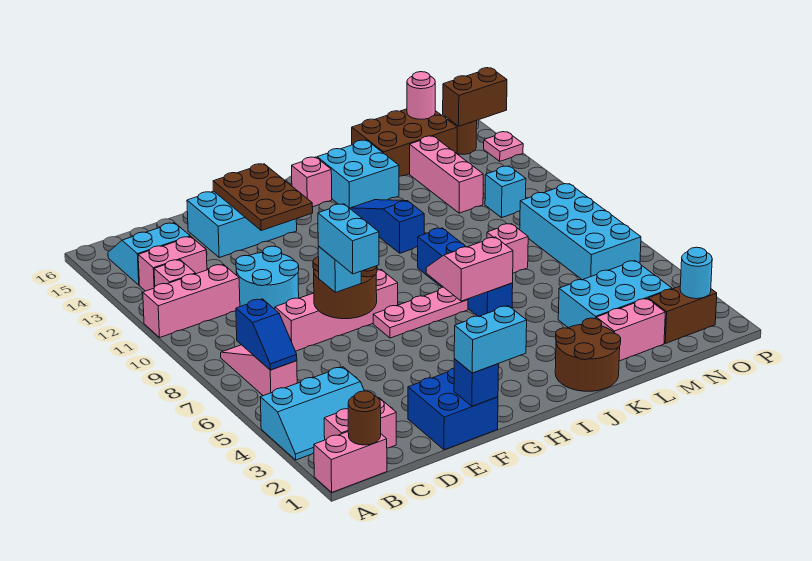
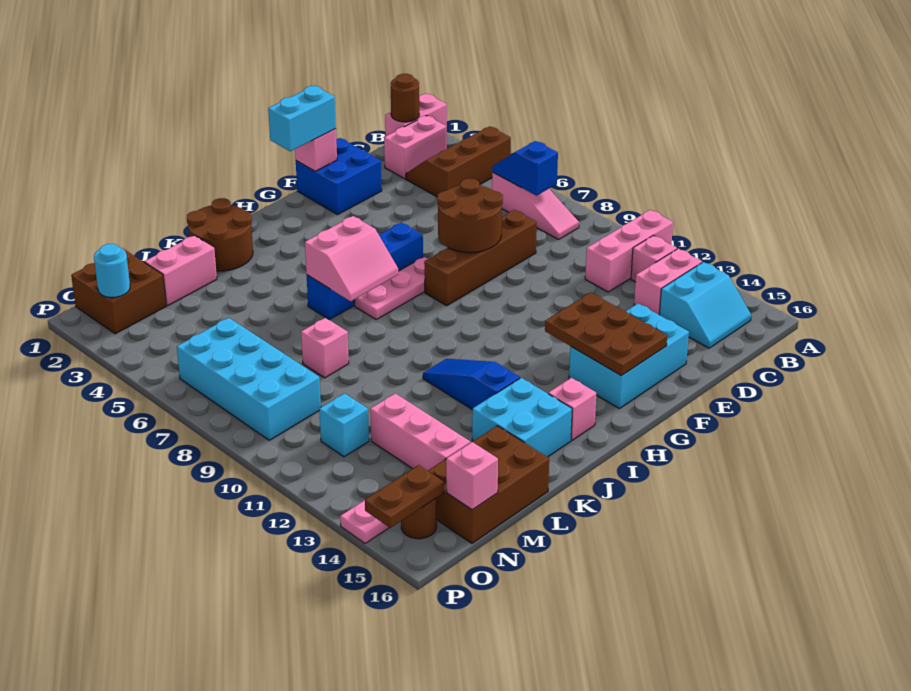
cyan 2x3 slope [260,367,364,460] -> brown 2x3 slope [406,126,511,197]
pink 1x4 brick [275,270,398,351] -> brown 1x4 brick [424,210,537,306]
cyan 2x2 round brick [236,246,299,309] -> none
cyan 1x2 brick [318,204,379,274] -> none
cyan 1x1 brick [318,246,361,292] -> none
blue 1x1 brick [454,359,499,406] -> pink 1x1 brick [295,129,337,171]
blue 1x4 brick [418,228,513,317] -> blue 1x4 brick turned to [307,223,423,319]
blue 1x3 slope [350,200,424,253] -> blue 1x3 slope turned to [423,359,520,410]
cyan 2x3 brick [558,261,672,328] -> none
brown 1x2 brick [648,286,717,343] -> brown 2x2 brick [71,250,166,334]
pink 1x1 round brick [407,72,435,119] -> pink 1x1 brick [446,442,498,510]
brown 1x2 brick [443,68,507,126] -> brown 1x2 plate [365,465,444,528]

